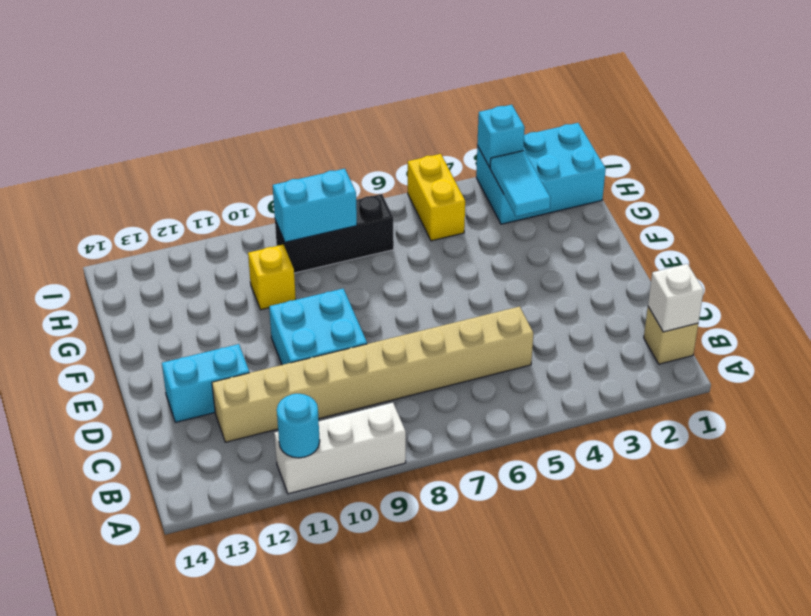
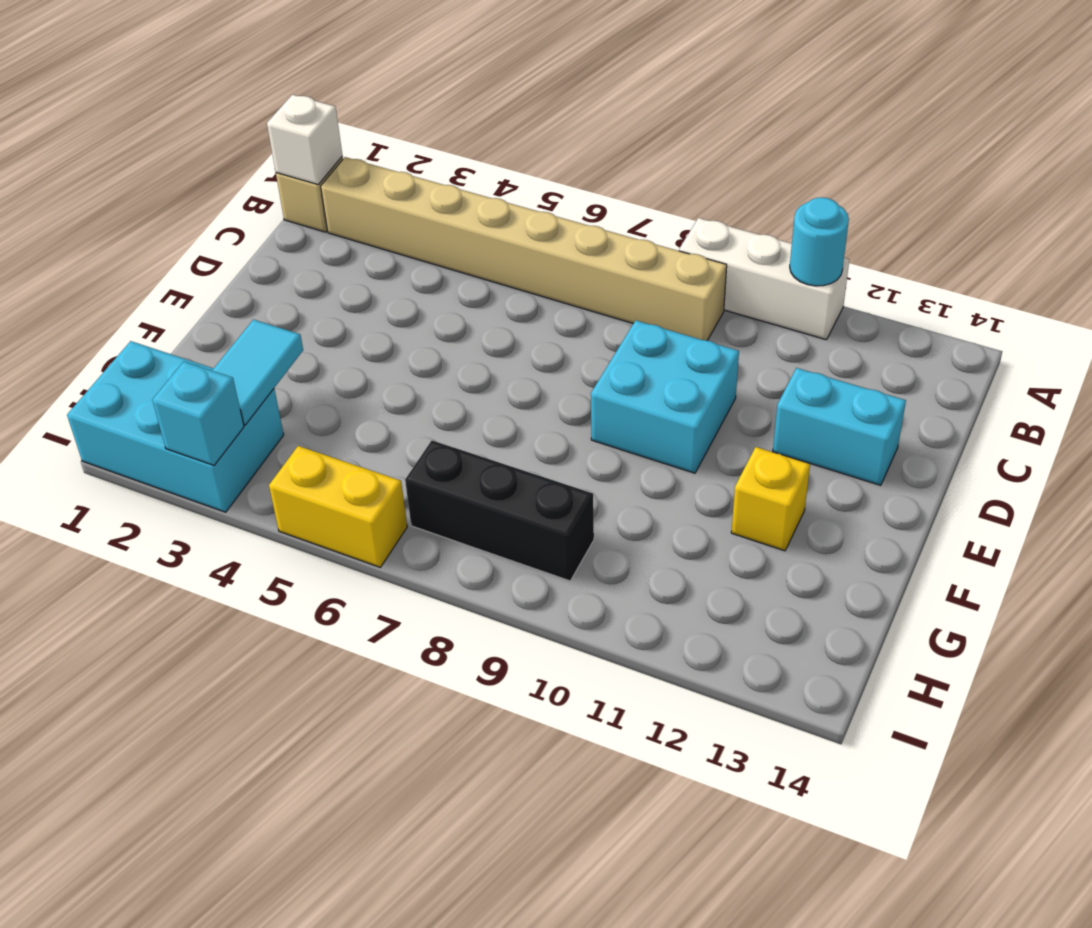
tan 1x8 brick [212,307,533,442] -> tan 1x8 brick moved to [321,157,727,340]
yellow 1x1 brick [248,245,296,310] -> yellow 1x1 brick moved to [731,447,810,551]
yellow 1x2 brick [408,154,465,241] -> yellow 1x2 brick turned to [269,446,407,567]
cyan 1x2 brick [273,169,357,242] -> none

